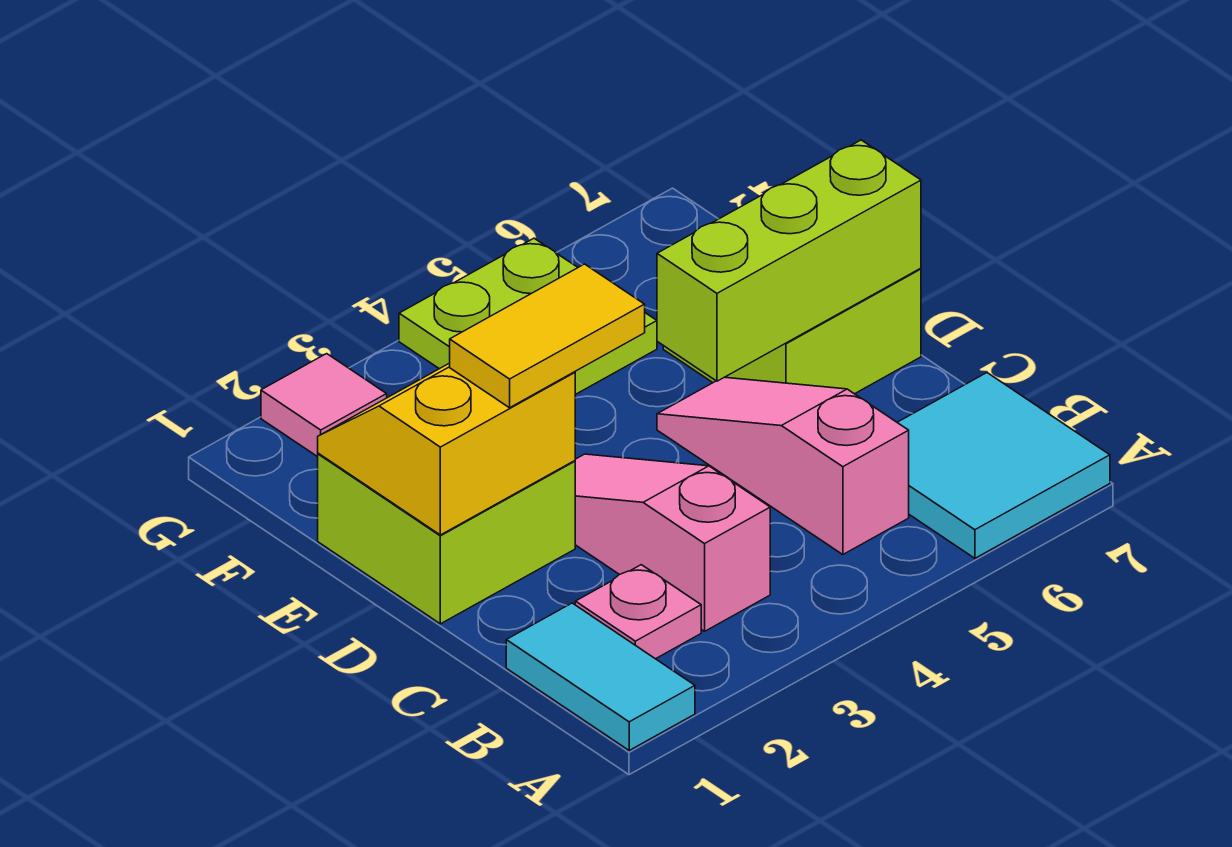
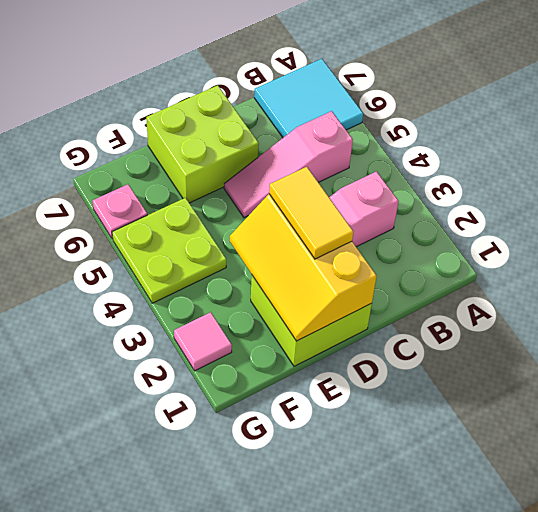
cyan 1x2 tile [506,603,695,750] -> none
pink 1x1 plate [575,565,701,659] -> pink 1x1 plate moved to [93,184,147,239]
yellow 2x2 slope [318,363,575,535] -> yellow 2x3 slope [230,194,377,341]
lime 1x3 brick [657,140,921,381] -> none

